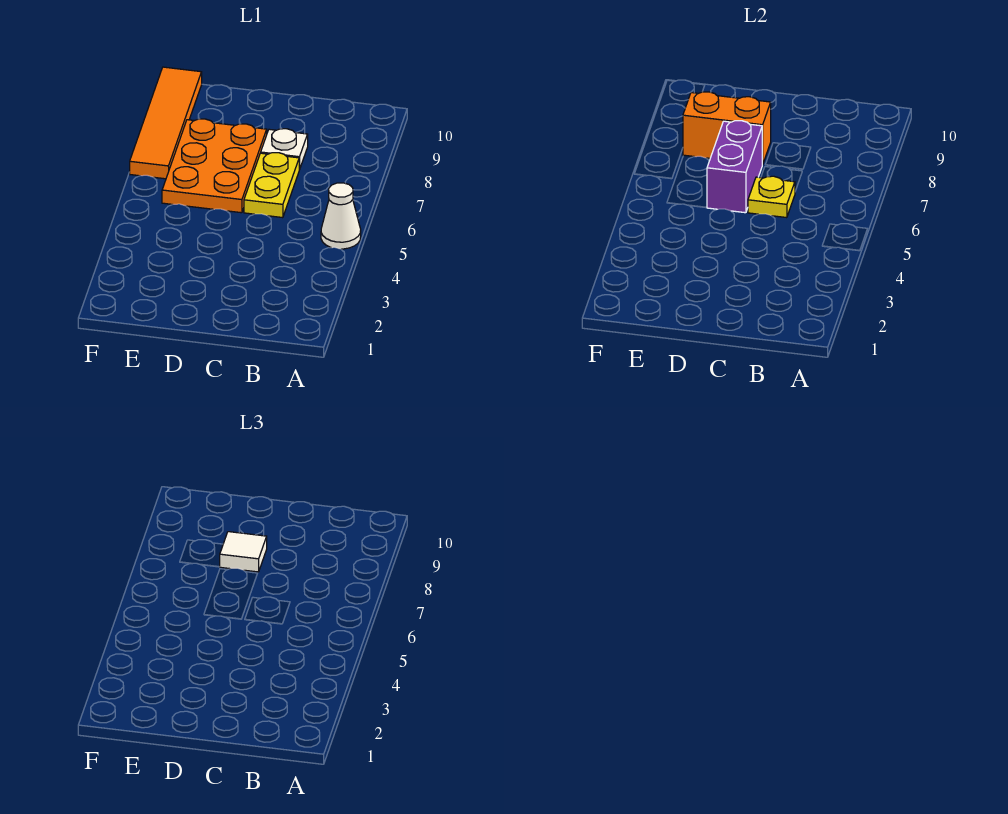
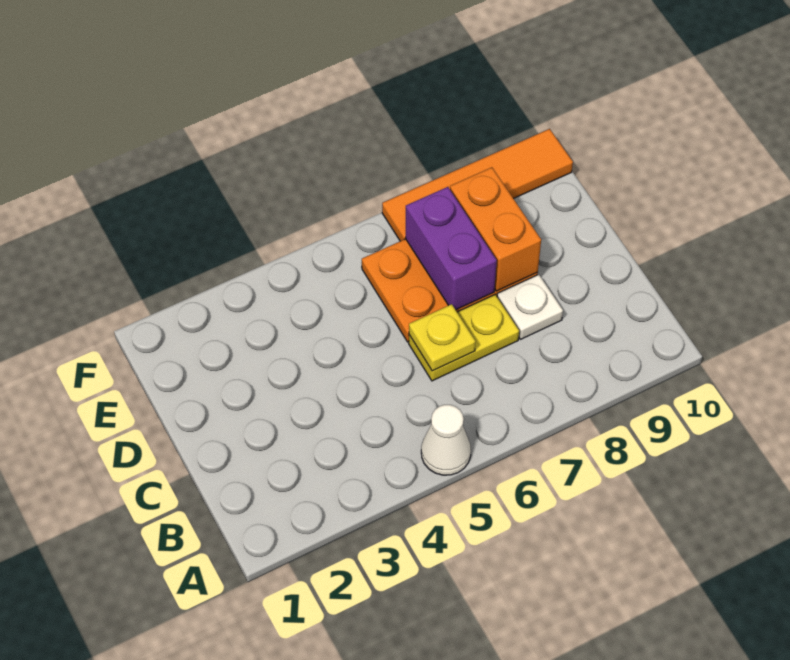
purple 1x2 brick [707,121,762,213] -> purple 1x2 brick turned to [406,187,497,310]
white 1x1 tile [220,532,267,572] -> none

